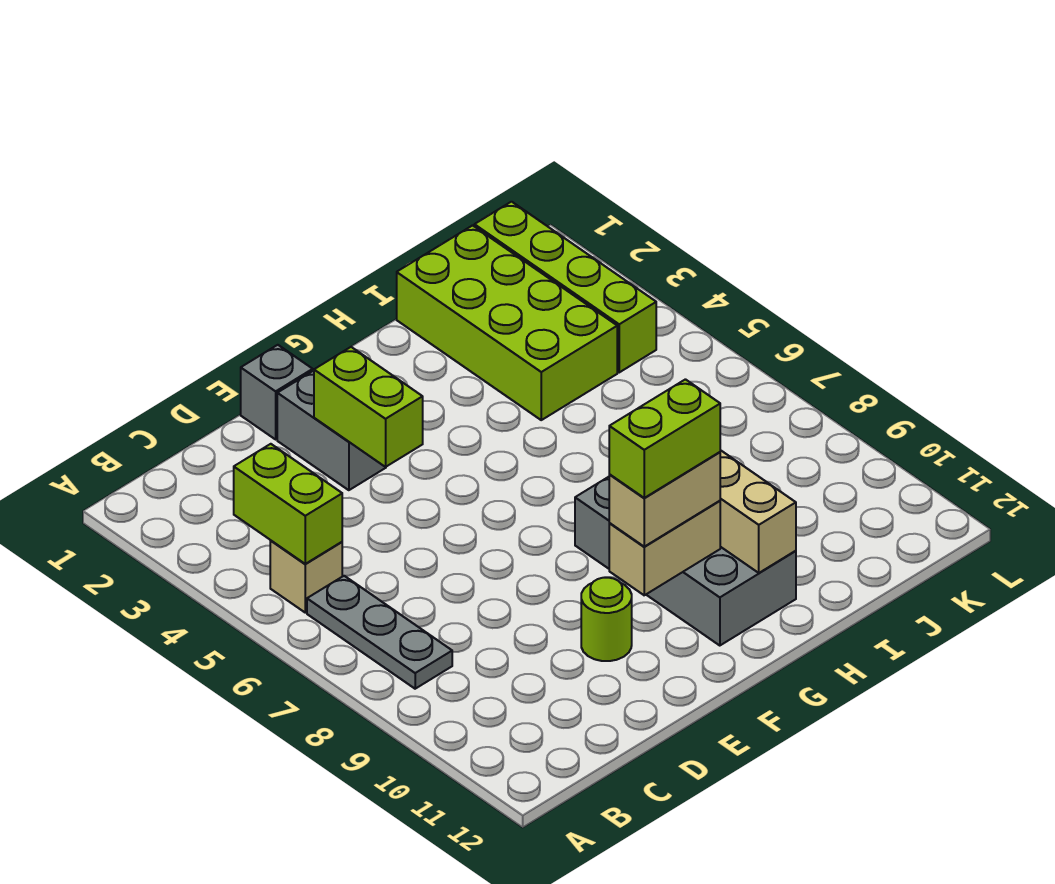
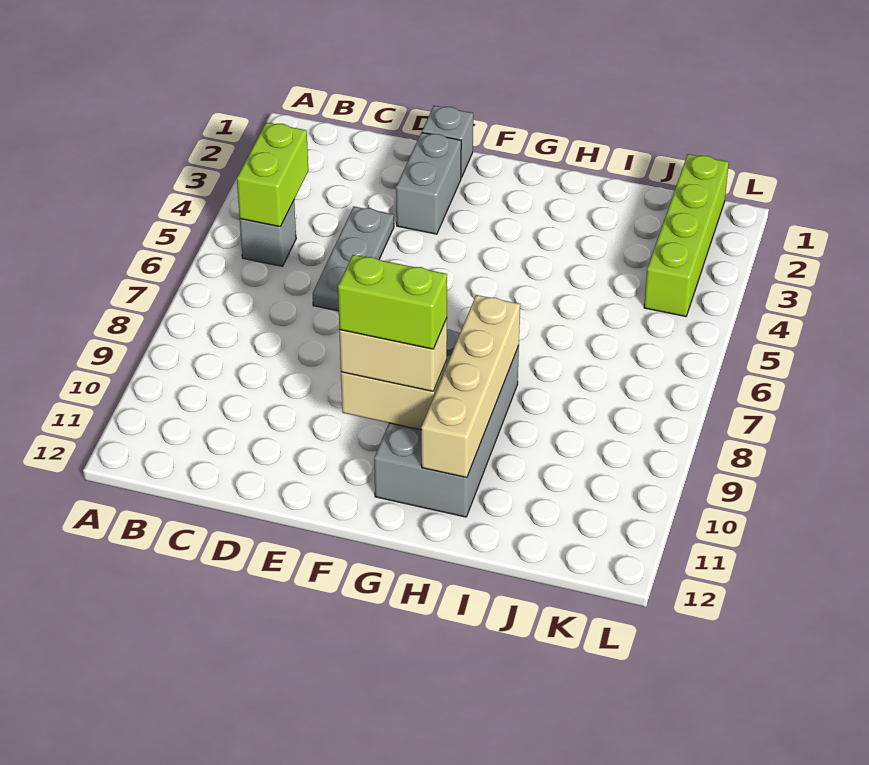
tan 1x1 brick [270,541,342,613] -> grey 1x1 brick [240,201,296,266]
grey 1x3 plate [307,576,452,689] -> grey 1x3 plate moved to [313,207,394,311]
lime 1x2 brick [314,347,423,467] -> none
lime 1x1 round brick [581,578,632,661] -> none
lime 2x4 brick [397,226,617,420] -> none

